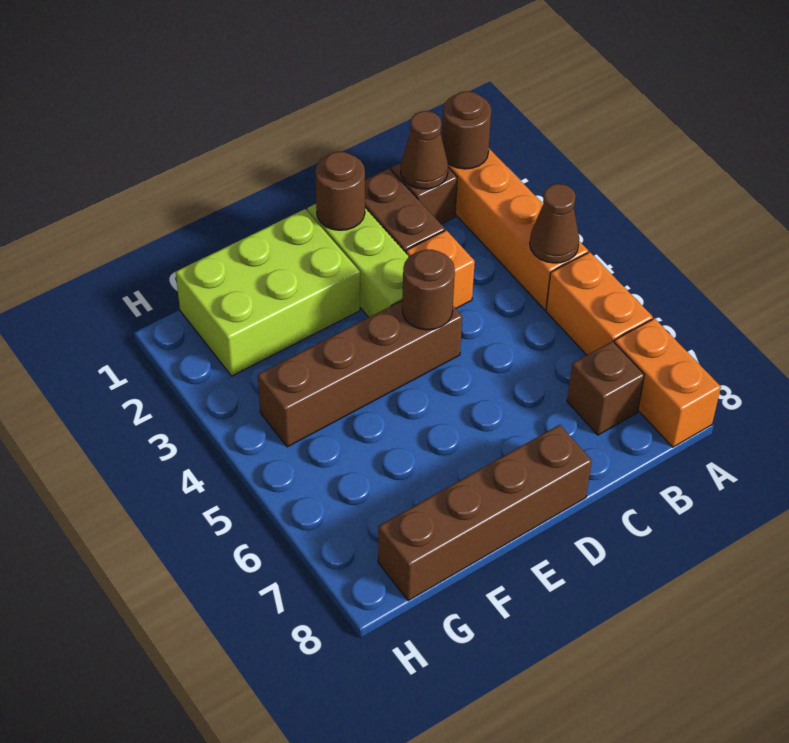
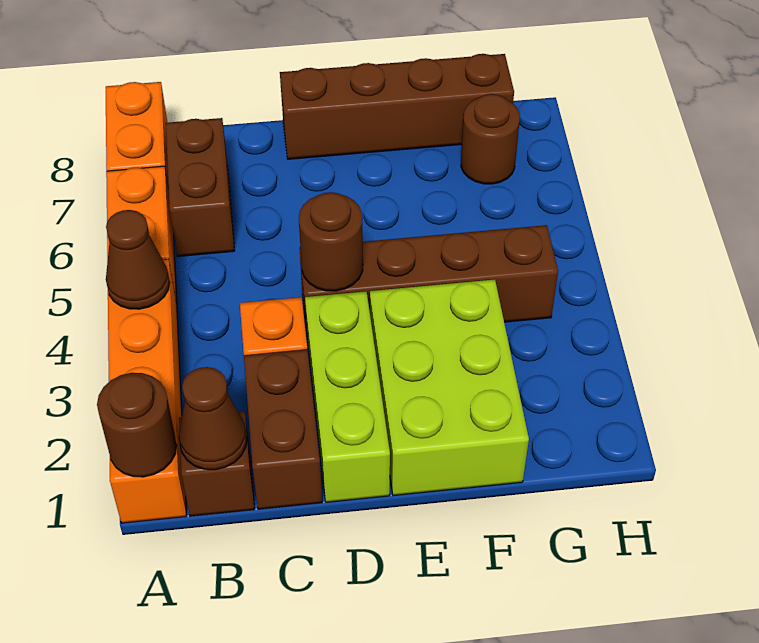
brown 1x1 brick [567,341,644,435] -> brown 1x2 brick [166,118,234,256]
brown 1x1 round brick [315,152,365,230] -> brown 1x1 round brick moved to [461,94,520,184]
lime 2x3 brick [176,209,360,376] -> lime 2x3 brick turned to [370,279,529,496]

